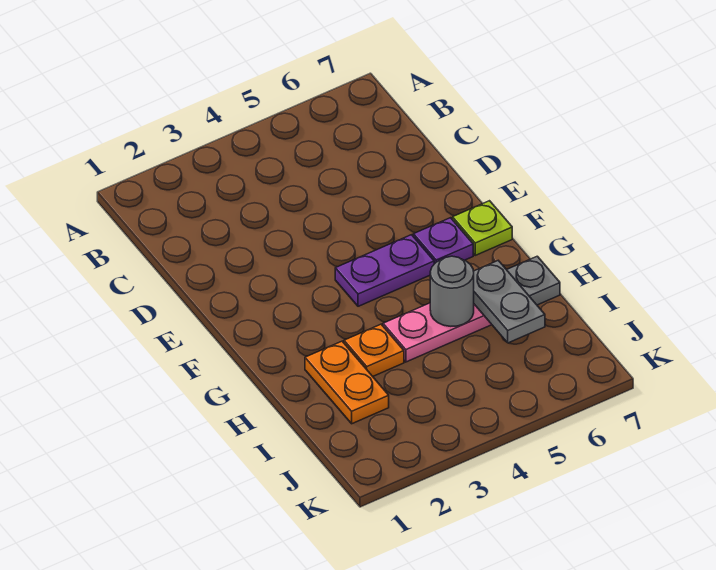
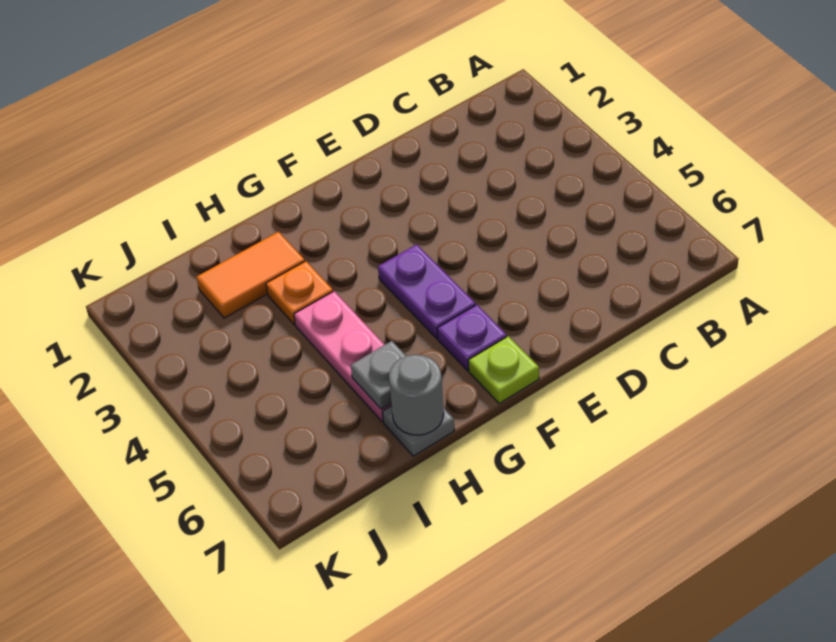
orange 1x2 plate [305,341,389,424] -> orange 1x2 tile [197,232,305,318]
grey 1x1 round brick [430,256,474,326] -> grey 1x1 round brick moved to [389,355,444,435]
grey 1x2 plate [474,261,545,343] -> grey 1x1 plate [351,341,406,409]

